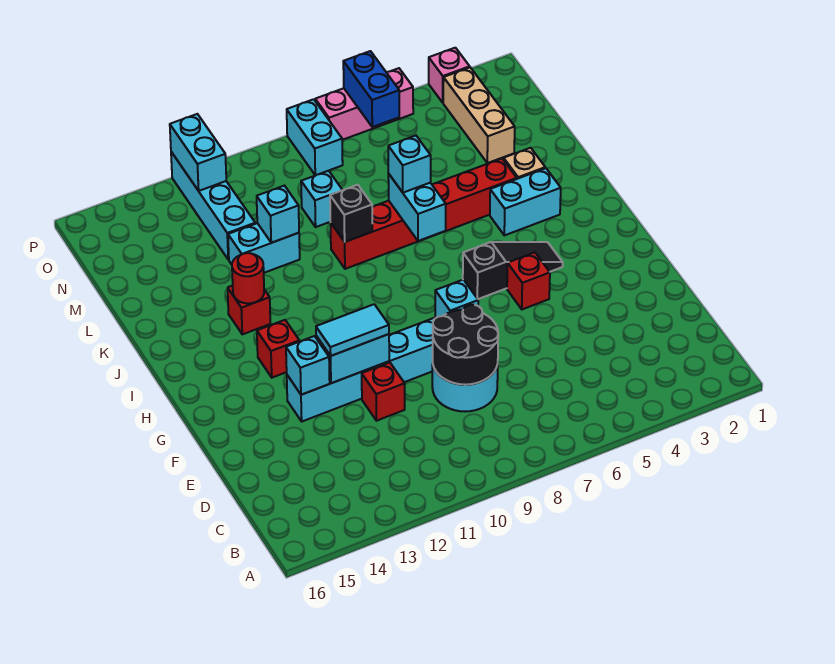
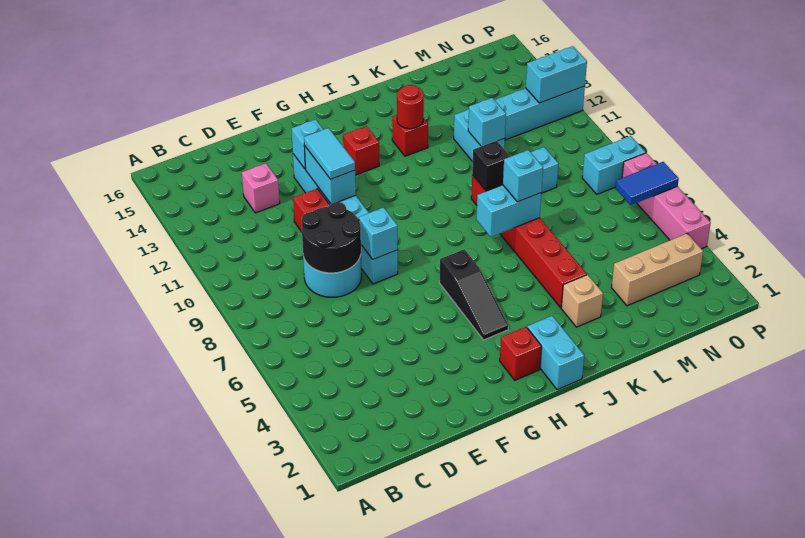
red 1x1 brick [507,252,550,309] -> red 1x1 brick moved to [500,327,541,380]
cyan 1x2 brick [490,168,561,235] -> cyan 1x2 brick moved to [527,316,584,390]
blue 1x2 brick [343,51,399,127] -> blue 1x2 tile [616,162,679,205]
pink 1x1 brick [429,48,470,103] -> pink 1x1 brick moved to [242,163,280,213]
pink 1x3 brick [315,68,413,140] -> pink 1x4 brick [622,153,711,249]

